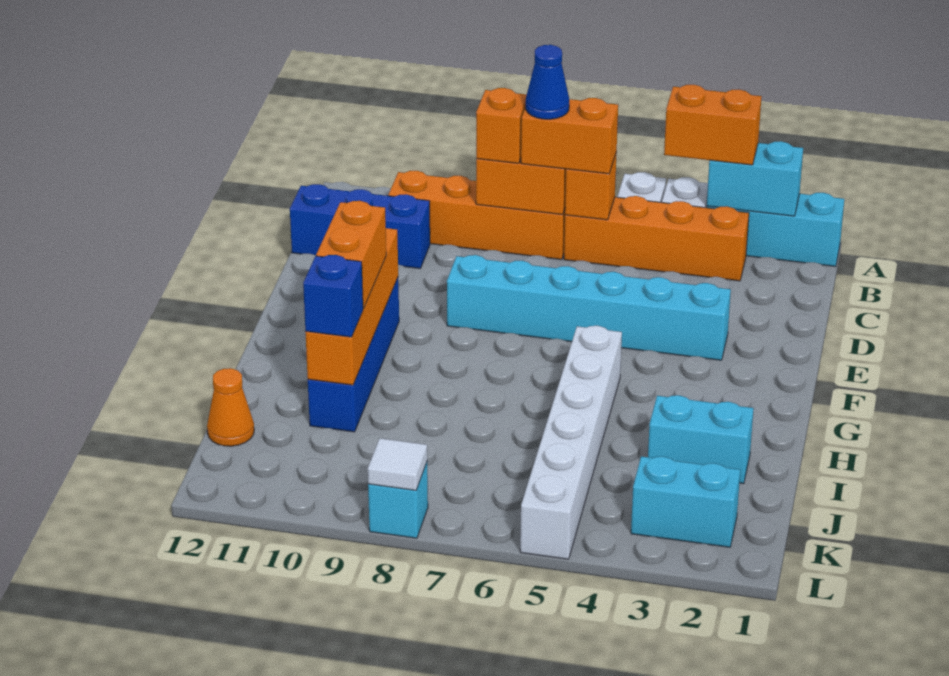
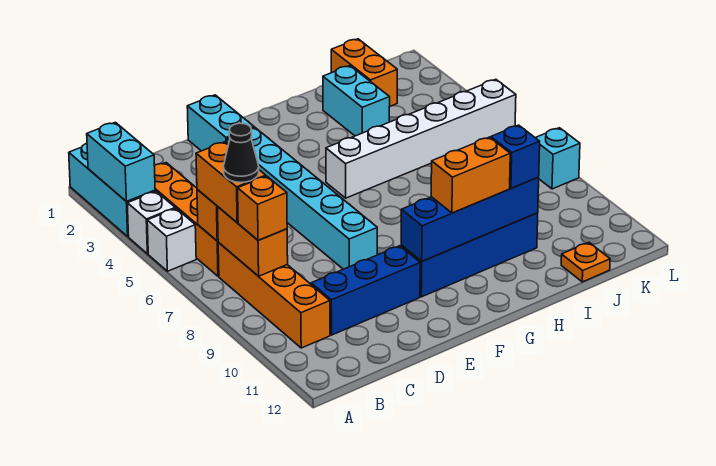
orange 1x2 brick [664,85,762,165] -> orange 1x2 brick moved to [331,39,397,107]
blue 1x1 cone [526,45,569,119] -> black 1x1 cone [223,123,259,183]
blue 1x3 brick [290,184,430,268] -> blue 1x3 brick turned to [311,246,420,335]
orange 1x4 brick [305,228,398,385] -> blue 1x4 brick [401,177,539,261]
orange 1x1 cone [207,368,254,446] -> orange 1x1 plate [561,243,610,282]
cyan 1x2 brick [631,456,740,547] -> cyan 1x2 brick moved to [187,95,254,151]
white 1x1 tile [368,438,427,490] -> none

